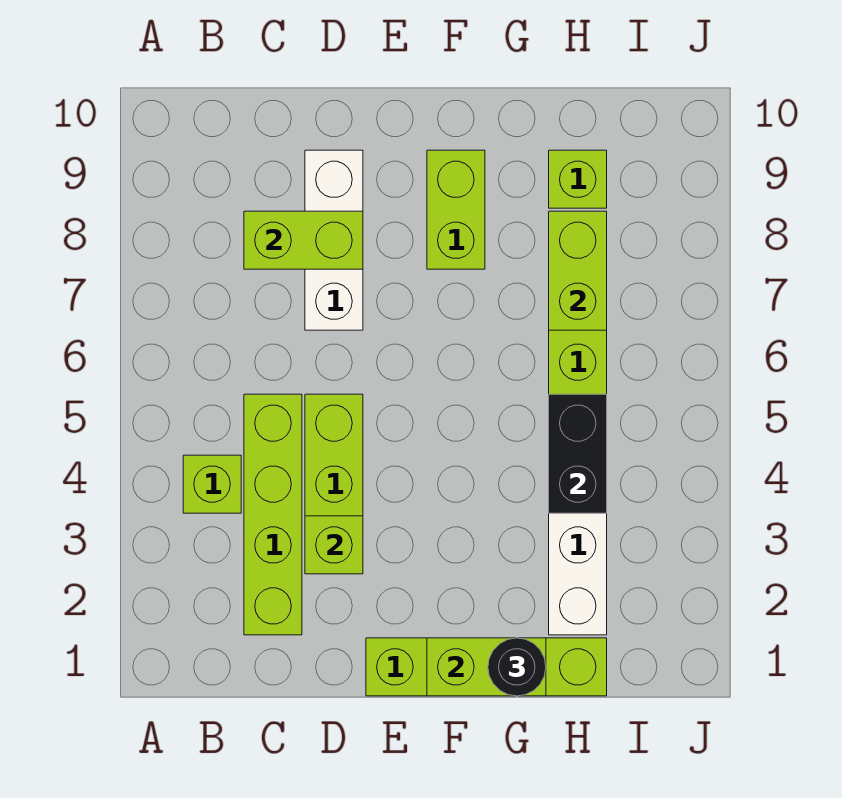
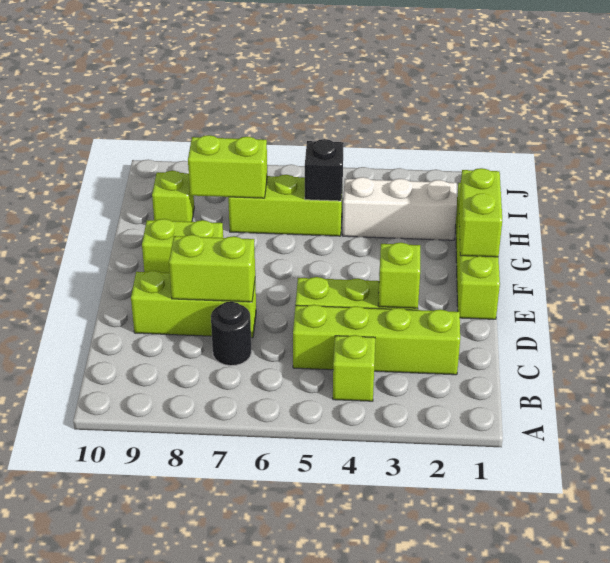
lime 1x2 brick [244,211,363,269] -> lime 1x2 brick turned to [169,235,255,302]
white 1x3 brick [305,150,363,330] -> lime 1x3 brick [131,271,256,338]
black 1x1 round brick [488,638,546,696] -> black 1x1 round brick moved to [211,301,252,366]
black 1x2 brick [549,394,607,513] -> black 1x1 brick [305,139,344,201]

